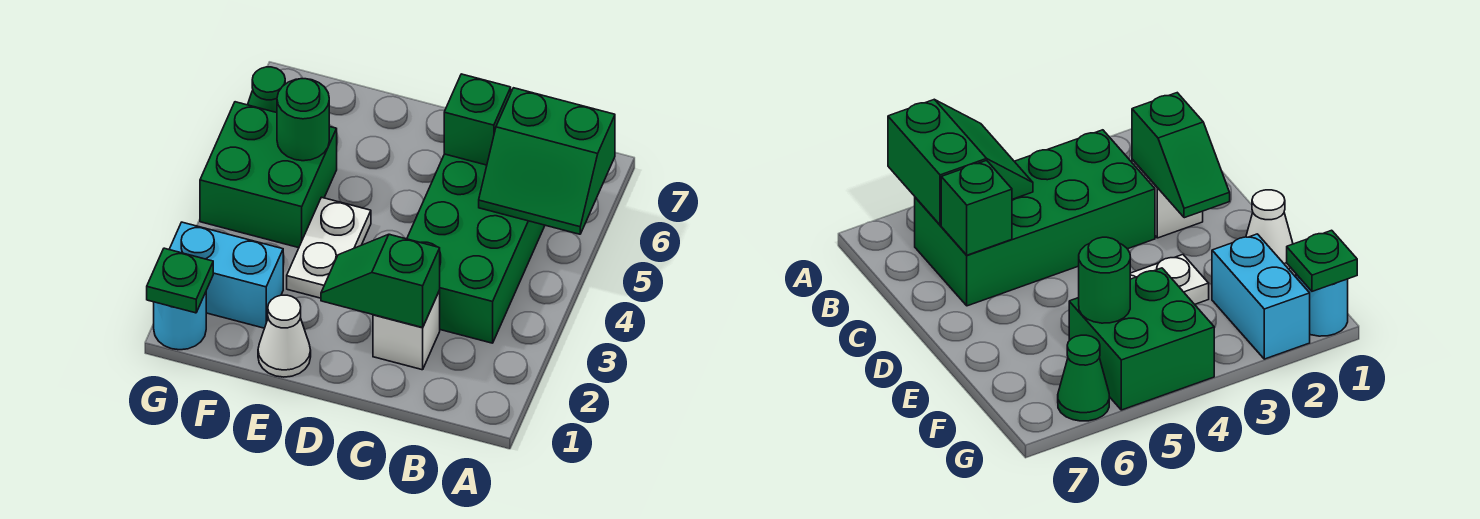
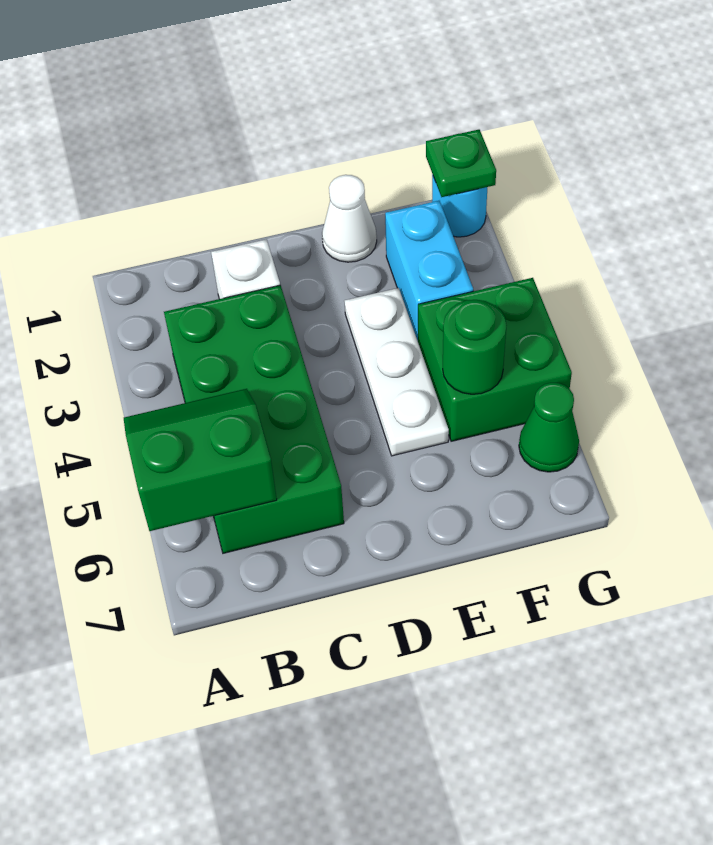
green 1x2 slope [321,234,440,327] -> none
green 1x1 brick [444,74,511,165] -> none
white 1x2 plate [287,197,371,298] -> white 1x3 plate [345,288,449,456]
cyan 1x2 brick [169,222,283,328] -> cyan 1x2 brick turned to [385,201,473,341]

